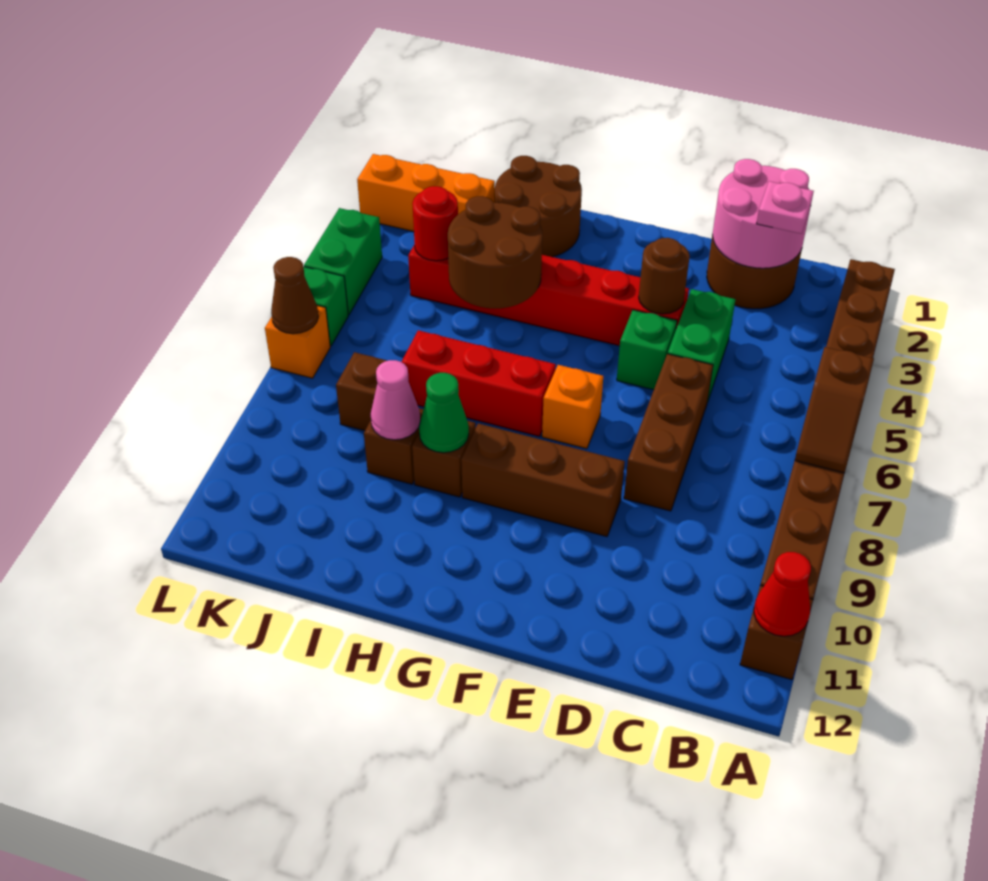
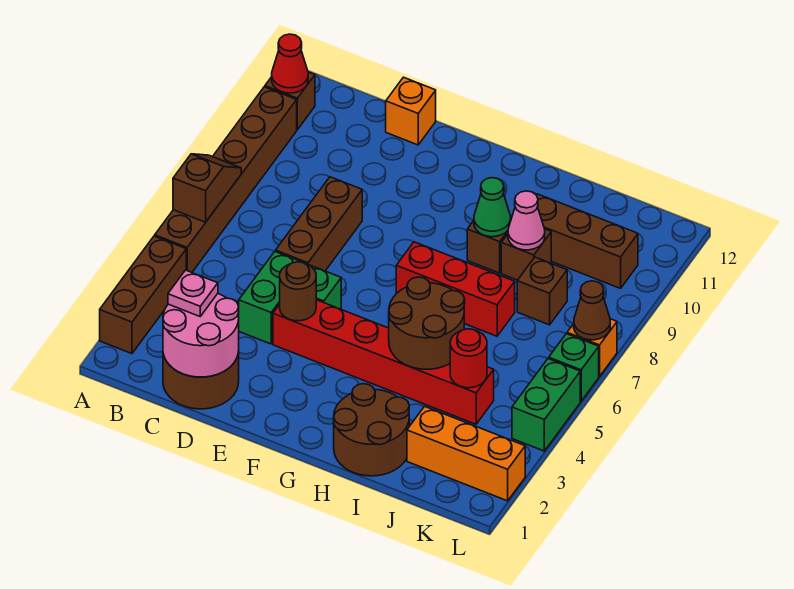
brown 1x3 brick [461,423,625,537] -> brown 1x3 brick moved to [537,194,638,288]
orange 1x1 brick [542,365,603,449] -> orange 1x1 brick moved to [386,77,436,145]

